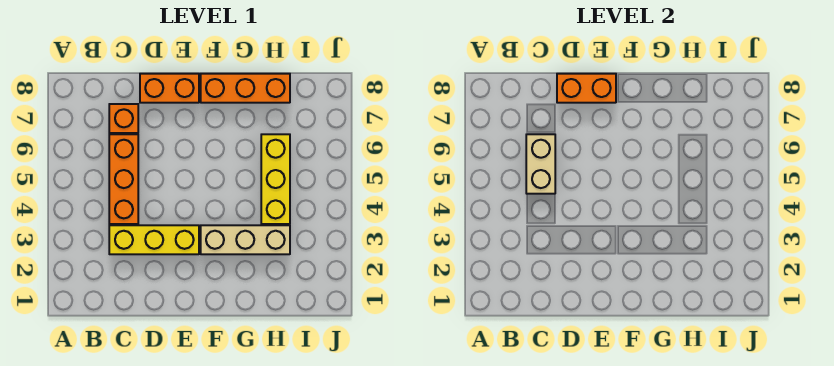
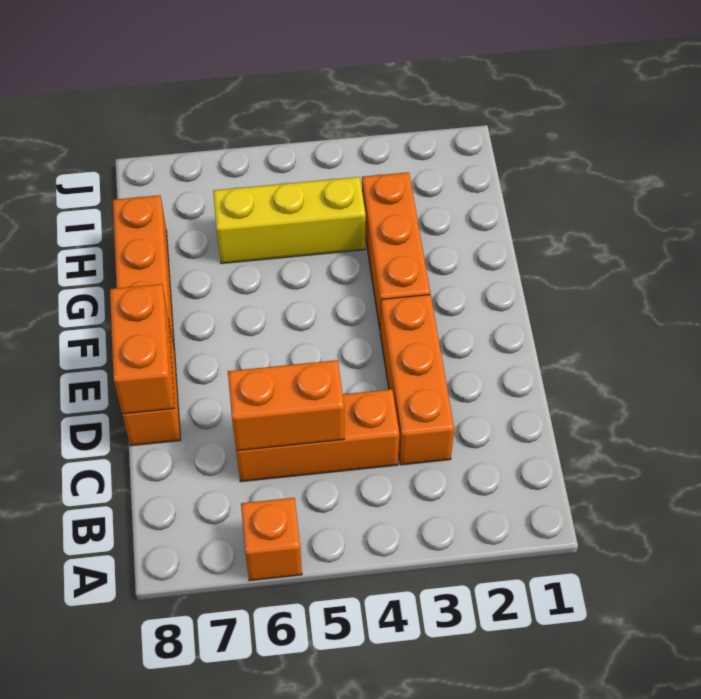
yellow 1x3 brick [109,225,199,254] -> orange 1x3 brick [380,295,454,465]
tan 1x2 brick [526,134,555,194] -> orange 1x2 brick [228,360,344,451]
orange 1x1 brick [109,104,138,133] -> orange 1x1 brick moved to [241,498,302,581]
tan 1x3 brick [201,225,290,254] -> orange 1x3 brick [362,172,430,329]

